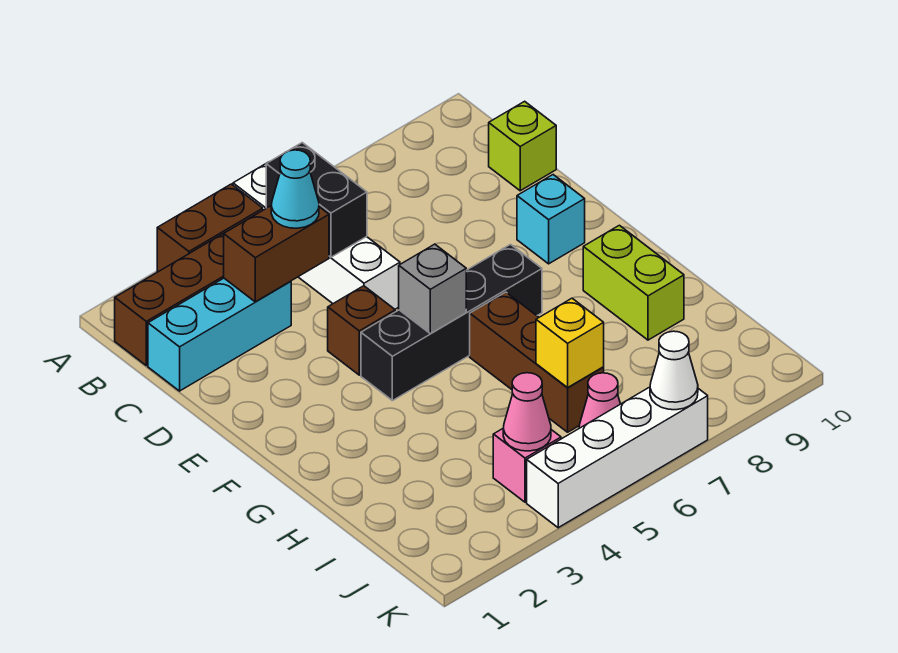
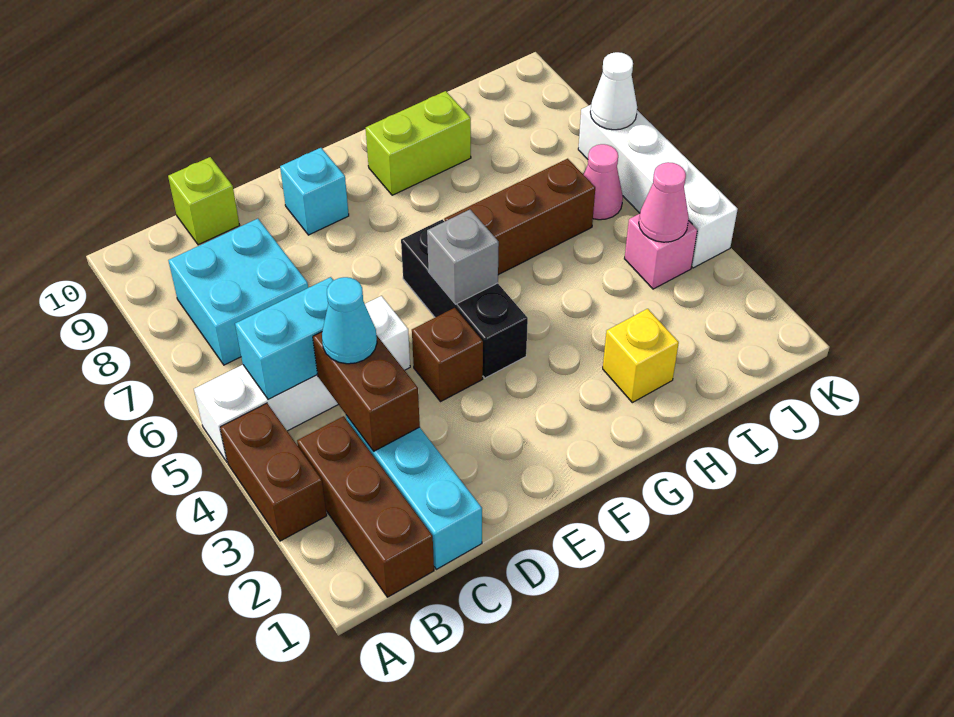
black 1x2 brick [266,143,367,257] -> cyan 1x2 brick [235,277,333,400]
none -> cyan 2x2 brick [168,219,308,365]
black 1x4 brick [361,245,542,401] -> black 1x3 brick [401,219,528,378]
yellow 1x1 brick [536,298,604,387] -> yellow 1x1 brick moved to [603,309,679,403]

